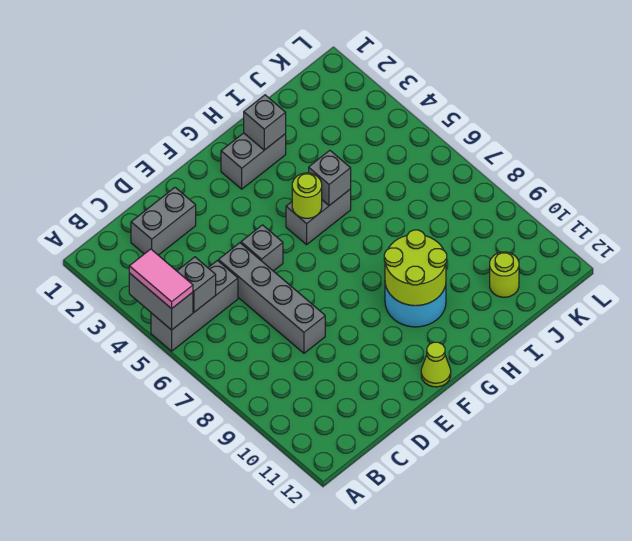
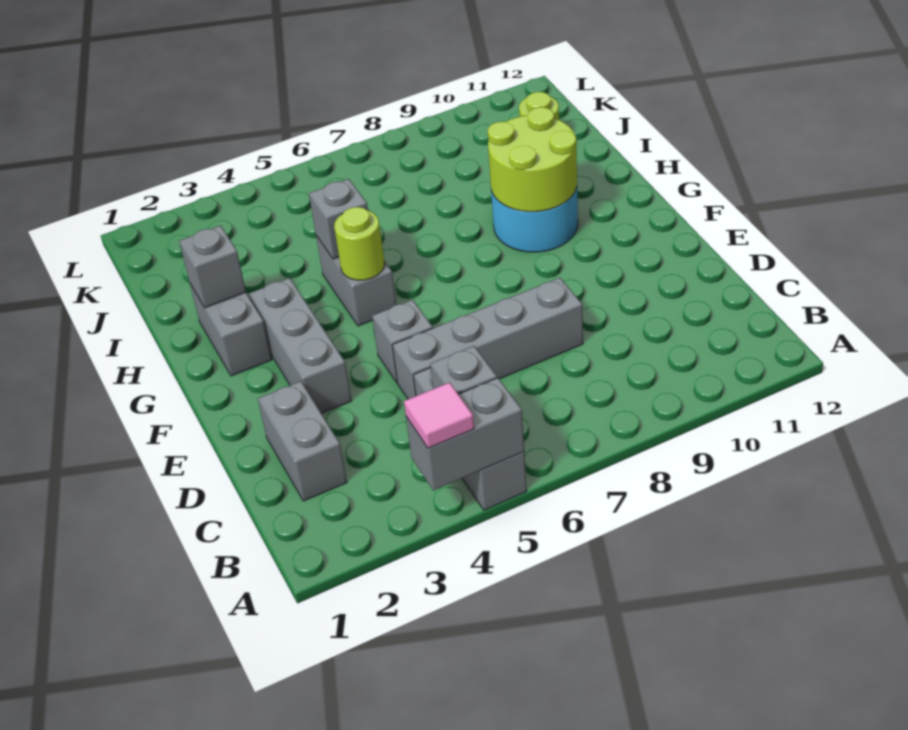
pink 1x2 tile [129,249,193,309] -> pink 1x1 tile [404,382,474,448]
none -> grey 1x3 brick [249,278,352,414]
lime 1x1 cone [421,342,451,387] -> none

